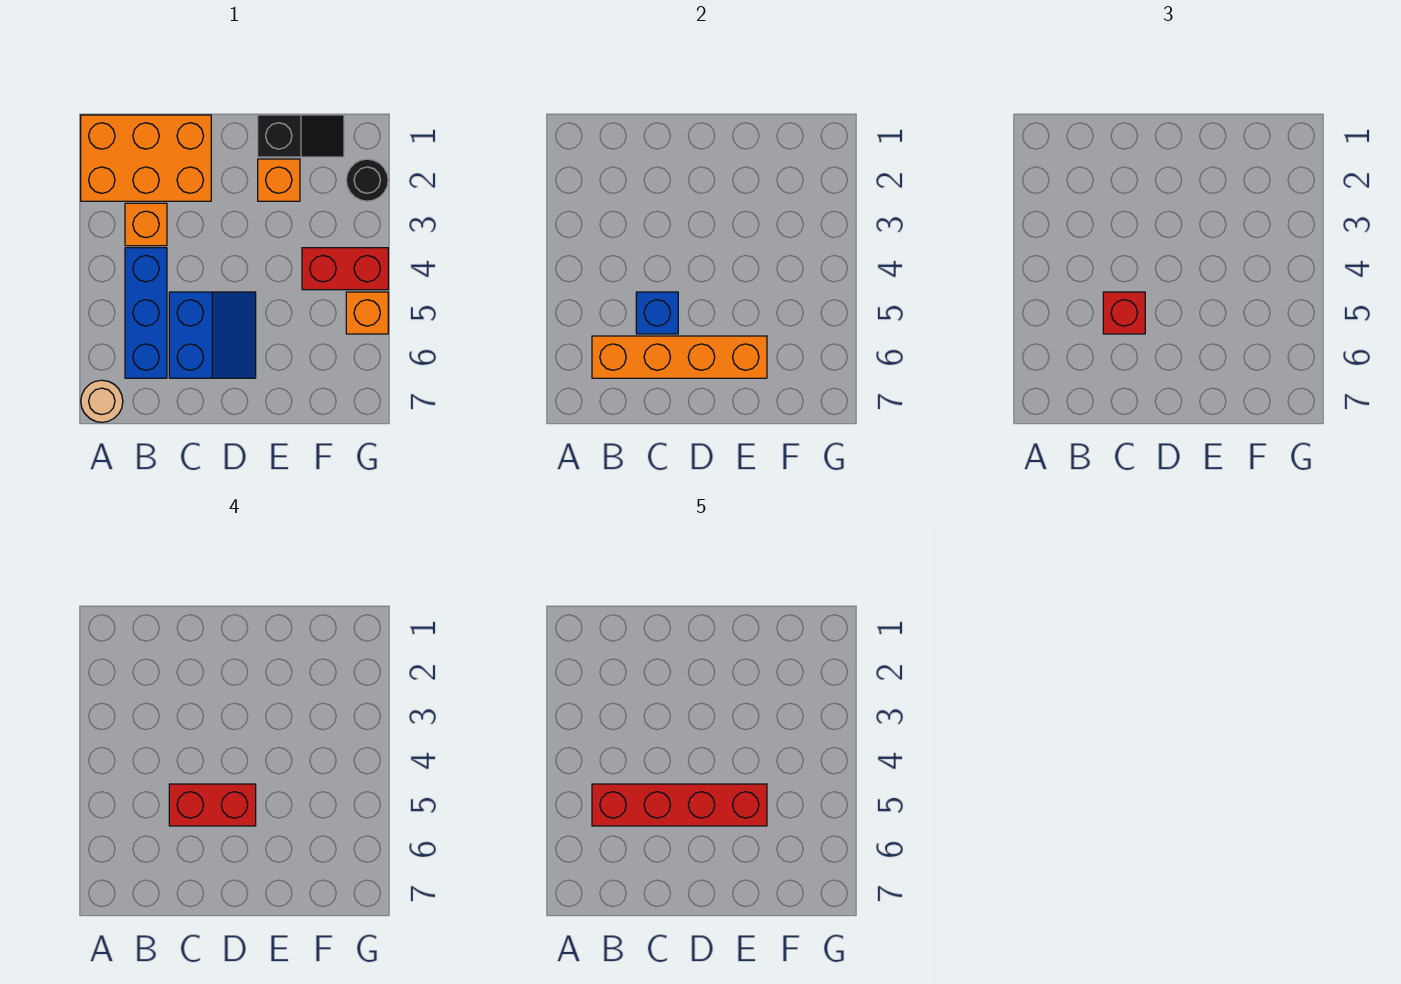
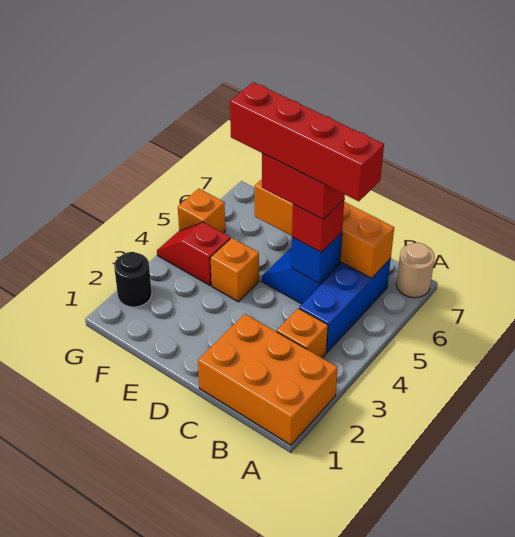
black 1x2 slope [258,115,344,157] -> none
orange 1x1 brick [258,159,300,201] -> orange 1x1 brick moved to [210,238,259,302]
red 1x2 brick [302,248,388,290] -> red 1x2 slope [157,222,231,285]

